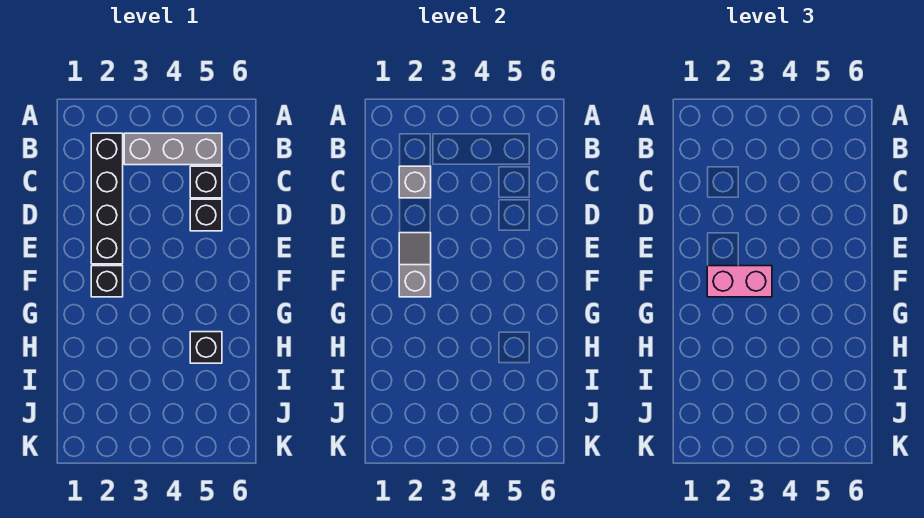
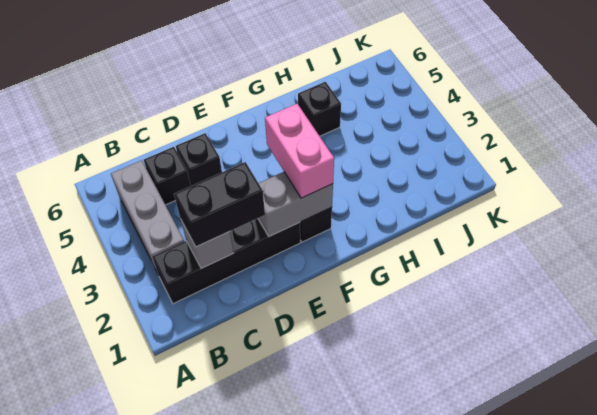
none -> black 1x2 brick [174,162,265,247]
grey 1x2 slope [399,233,431,297] -> grey 1x2 brick [258,172,333,236]

